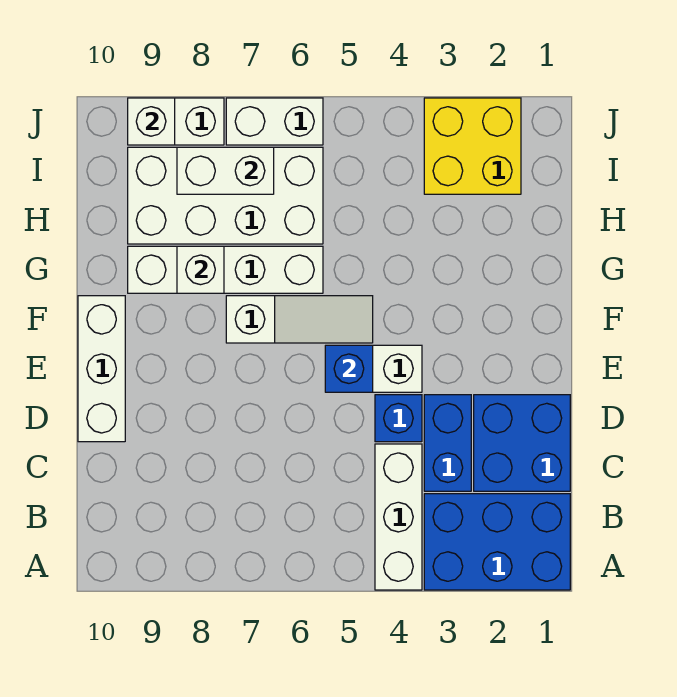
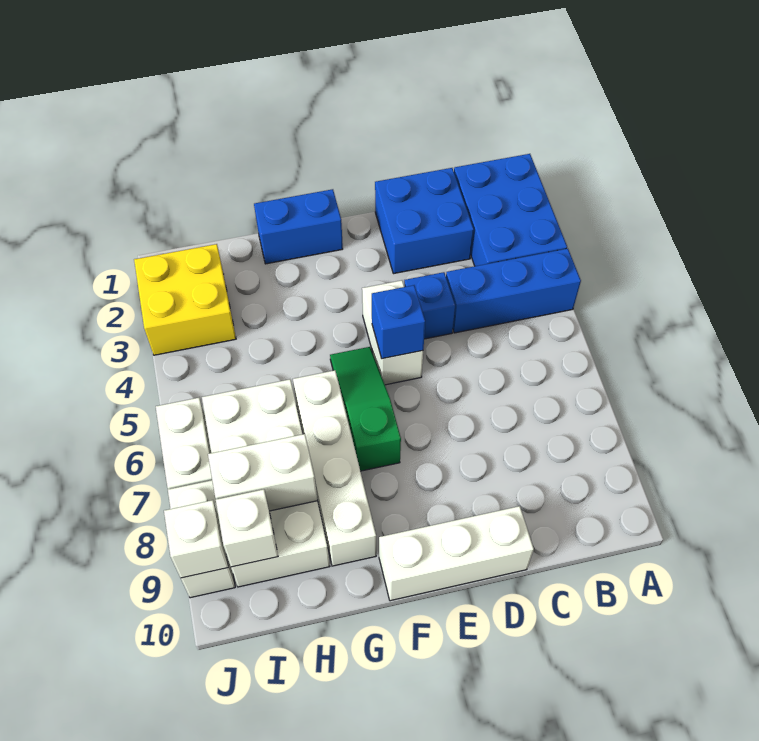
white 1x3 brick [375,444,422,590] -> blue 1x3 brick [446,249,581,333]
blue 1x2 brick [424,395,471,491] -> blue 1x2 brick moved to [254,189,343,264]
white 1x3 slope [226,296,373,343] -> green 1x3 slope [330,347,401,471]
white 1x1 brick [177,246,224,293] -> white 1x1 brick moved to [216,489,278,567]
white 1x2 brick [177,147,274,194] -> white 1x2 brick turned to [208,434,317,511]

